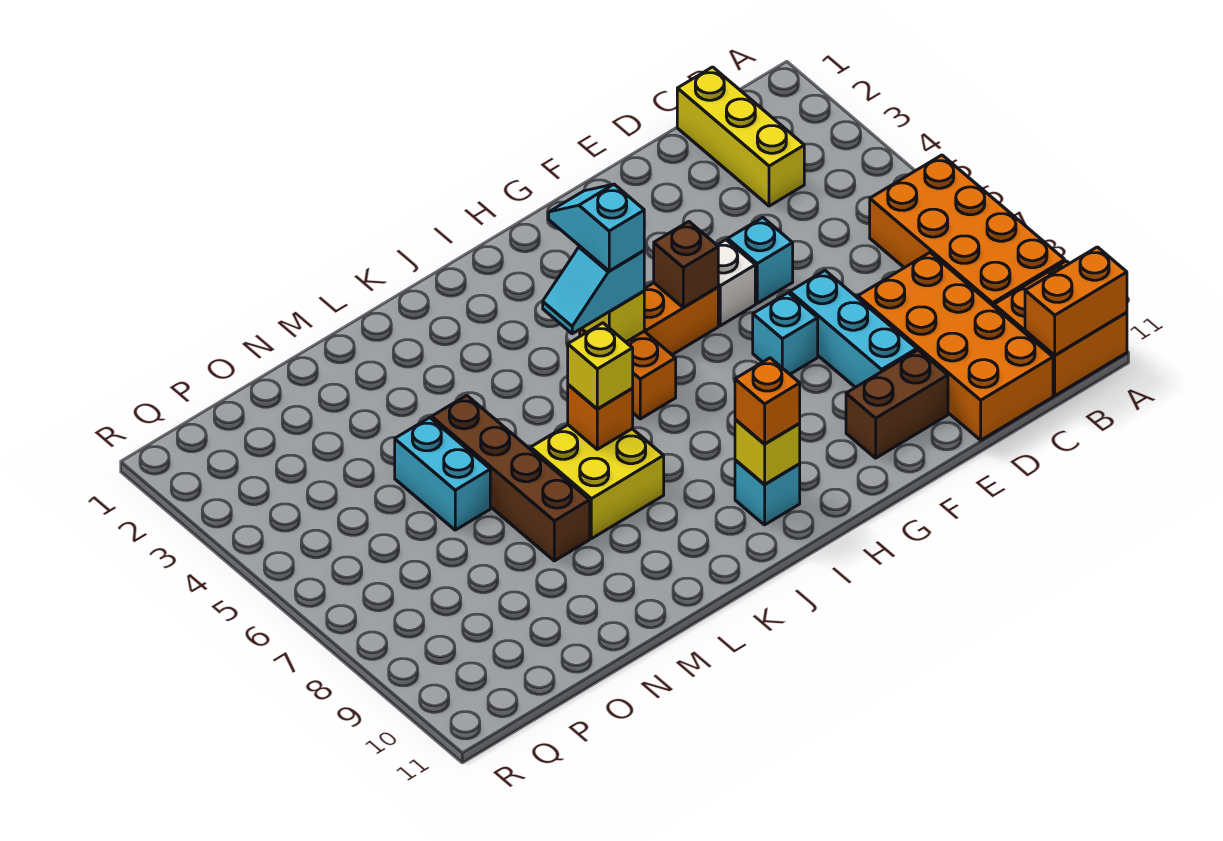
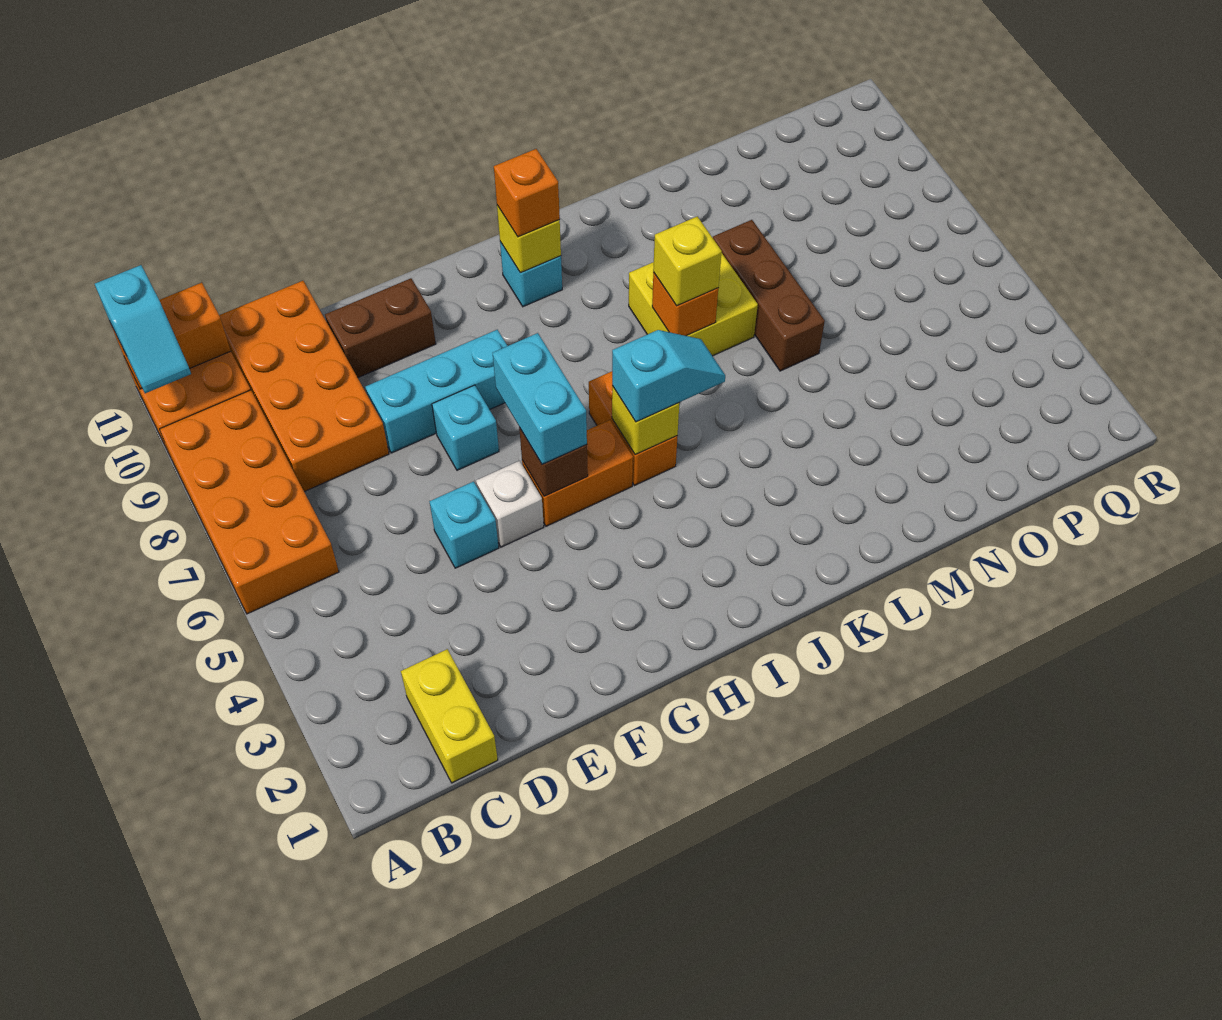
yellow 1x3 brick [677,67,804,206] -> yellow 1x2 brick [401,649,498,783]
cyan 1x3 brick [790,271,917,387] -> cyan 1x3 brick turned to [365,330,507,453]
cyan 1x2 slope [549,184,644,271] -> cyan 1x2 slope moved to [95,265,191,393]
brown 1x4 brick [432,395,590,561] -> brown 1x3 brick [713,220,825,371]
cyan 1x2 brick [395,418,490,530] -> cyan 1x2 brick moved to [493,333,587,465]

